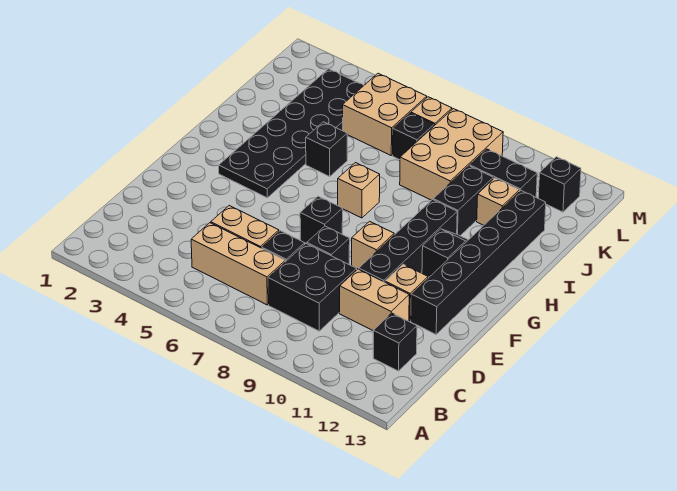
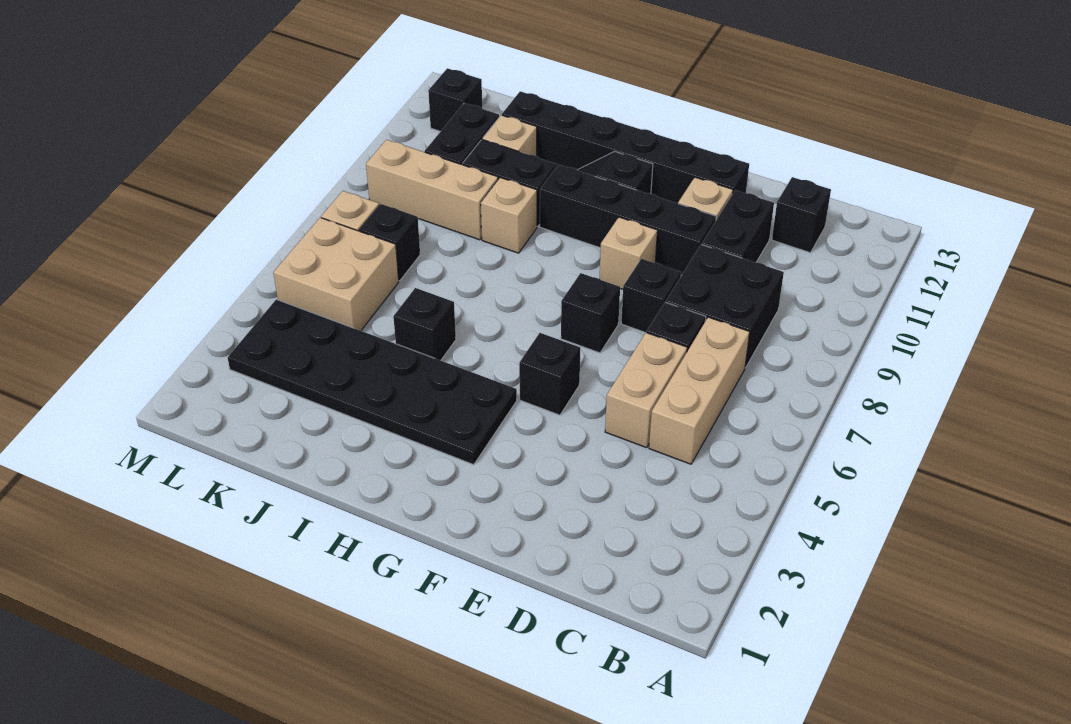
tan 1x2 brick [340,269,409,330] -> black 1x2 brick [702,190,774,262]
none -> black 1x1 brick [519,333,580,415]
tan 1x1 brick [338,163,380,218] -> tan 1x1 brick moved to [481,178,537,253]
tan 2x3 brick [400,109,503,200] -> tan 1x3 brick [366,140,498,240]

